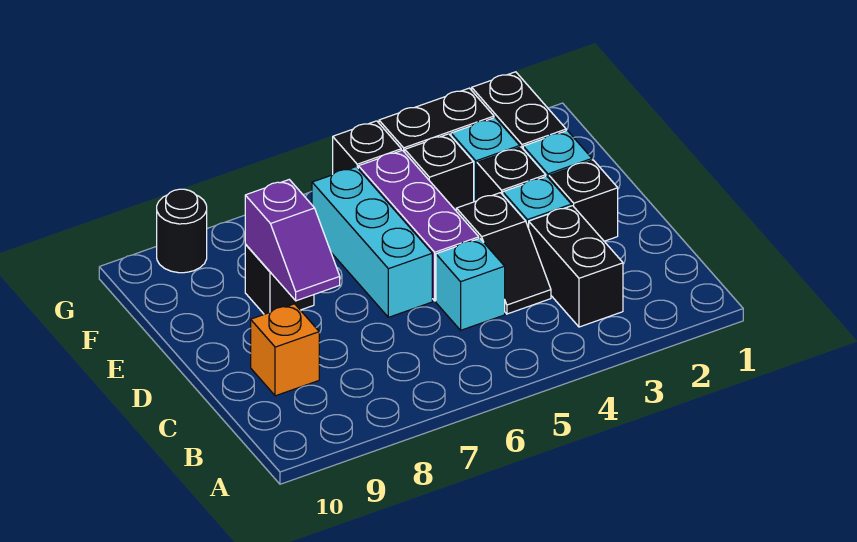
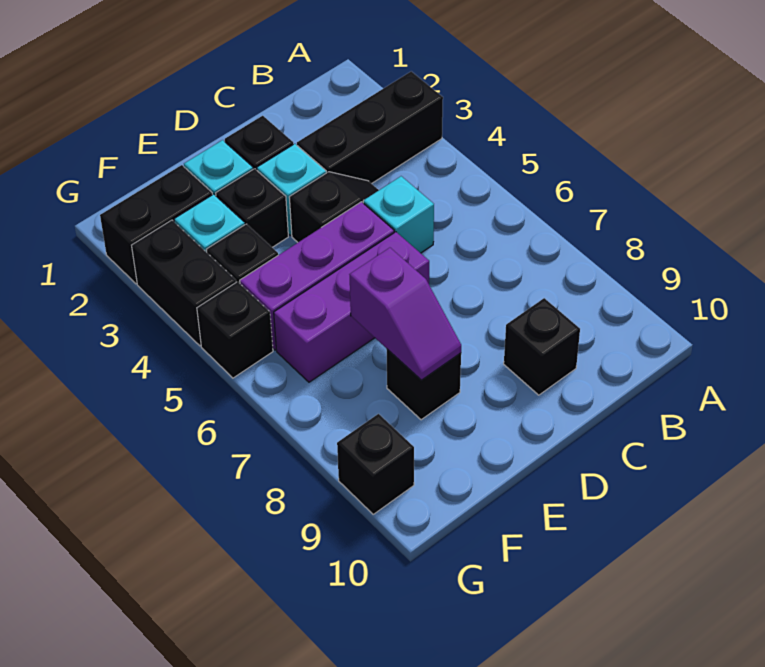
black 1x2 brick [529,206,623,327] -> black 1x3 brick [297,71,443,184]
orange 1x1 brick [251,304,319,396] -> black 1x1 brick [504,298,580,395]
cyan 1x3 brick [312,167,432,317] -> purple 1x3 brick [274,232,429,382]
purple 1x2 slope [245,180,340,301] -> purple 1x2 slope turned to [349,248,461,380]
black 1x1 round brick [157,189,207,273] -> black 1x1 brick [337,414,414,514]

